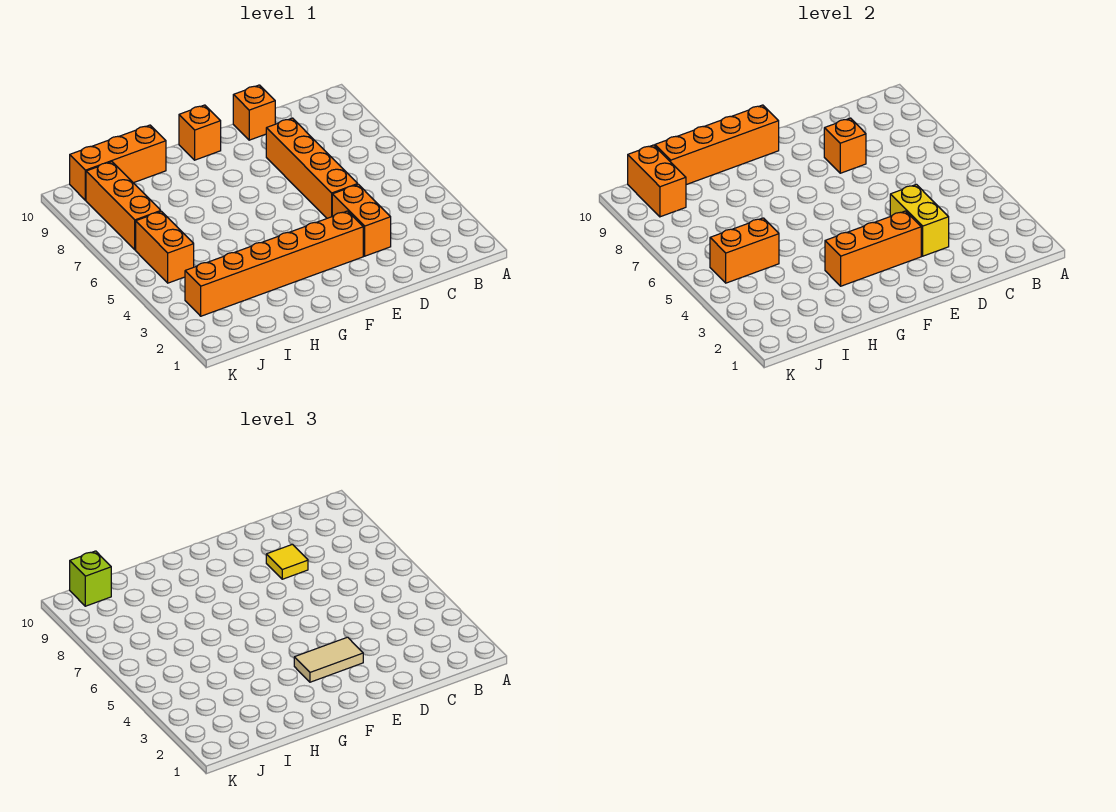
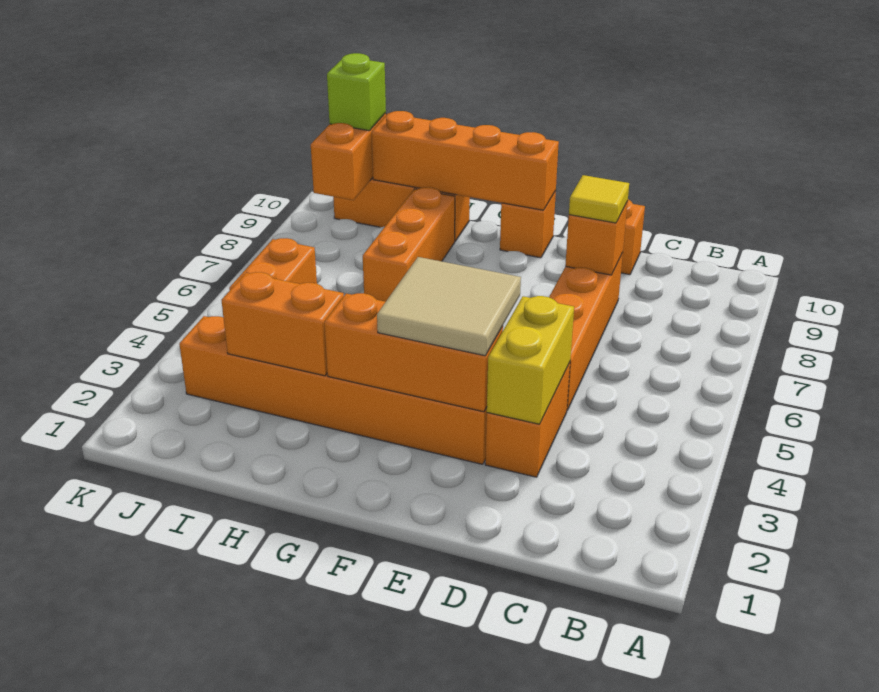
tan 1x2 tile [294,637,363,682] -> tan 2x2 tile [377,257,521,356]
orange 1x2 brick [710,218,779,283] -> orange 1x2 brick moved to [221,272,344,376]
orange 1x3 brick [86,162,161,250] -> orange 1x3 brick moved to [363,187,455,302]

